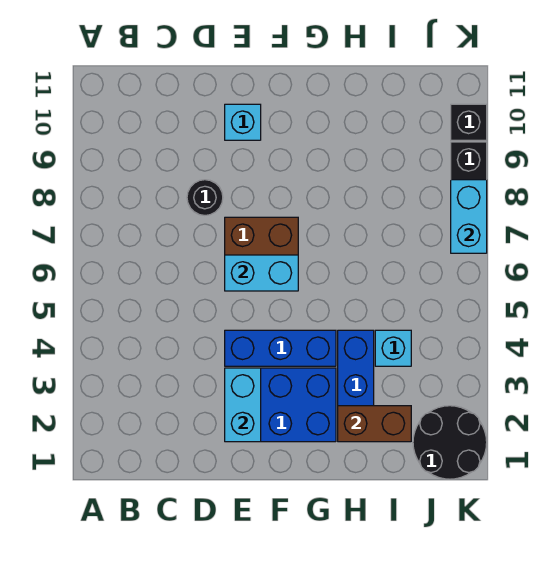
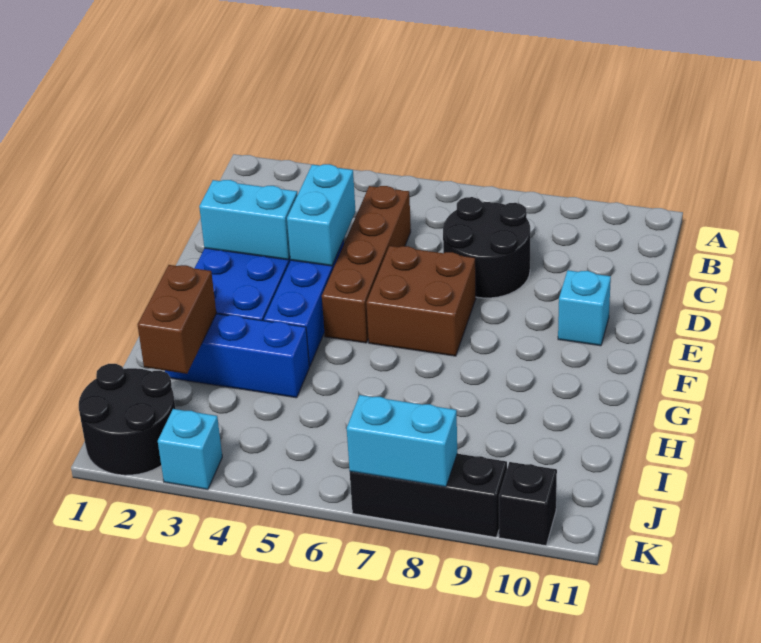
none -> brown 1x4 brick [322,186,411,343]
black 1x1 round brick [187,180,223,215] -> black 2x2 round brick [443,197,530,298]
cyan 1x2 brick [225,255,298,291] -> cyan 1x2 brick moved to [287,164,356,266]
cyan 1x1 brick [375,330,411,366] -> cyan 1x1 brick moved to [158,409,222,490]

